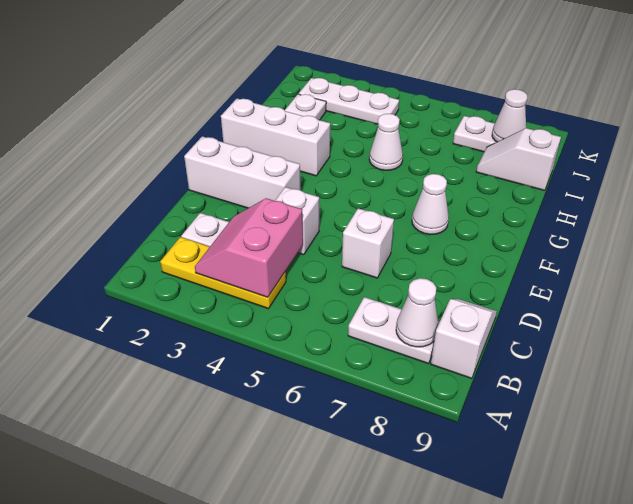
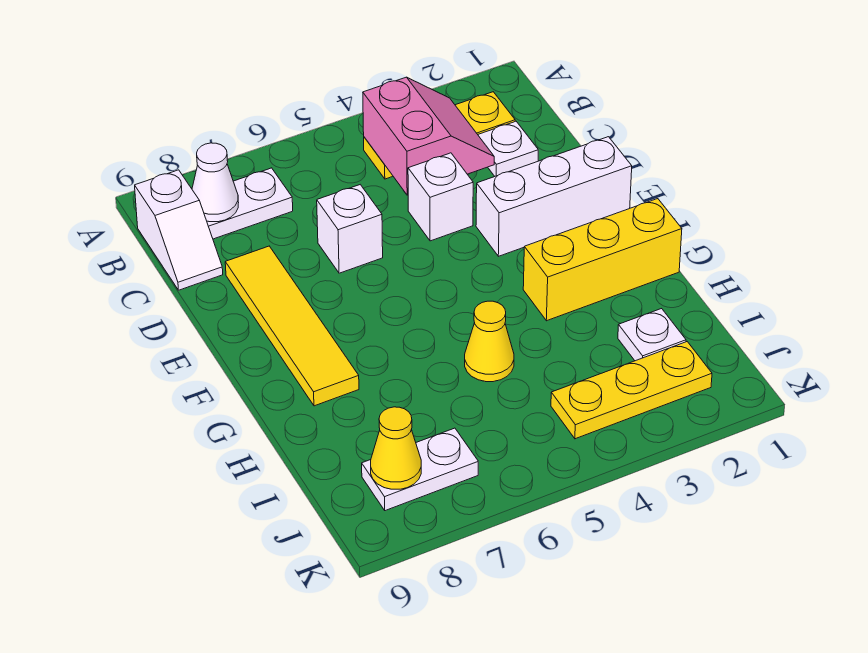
none -> yellow 1x4 tile [225,246,359,406]
white 1x1 cone [412,174,449,235] -> none
white 1x3 brick [221,99,330,176] -> yellow 1x3 brick [523,199,682,321]
white 1x1 cone [369,114,403,170] -> yellow 1x1 cone [465,301,514,382]
white 1x2 slope [476,128,561,191] -> none
white 1x3 plate [299,78,399,124] -> yellow 1x3 plate [551,342,712,439]
white 1x1 cone [492,89,527,142] -> yellow 1x1 cone [371,407,421,489]

